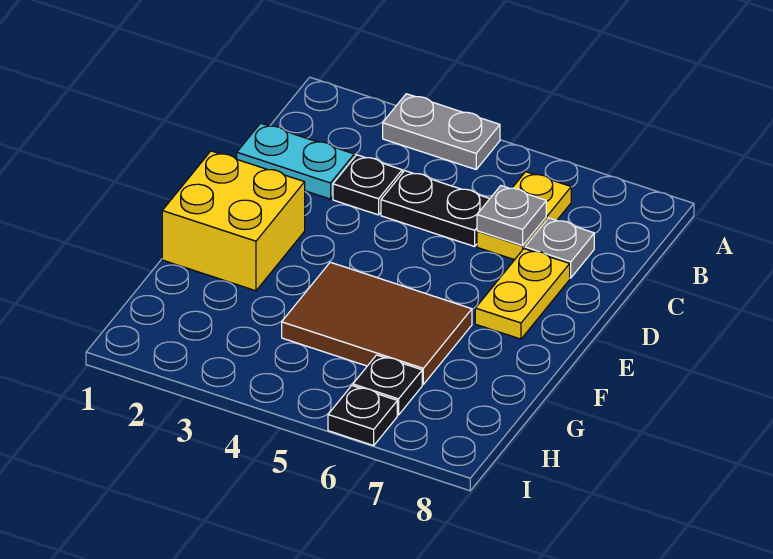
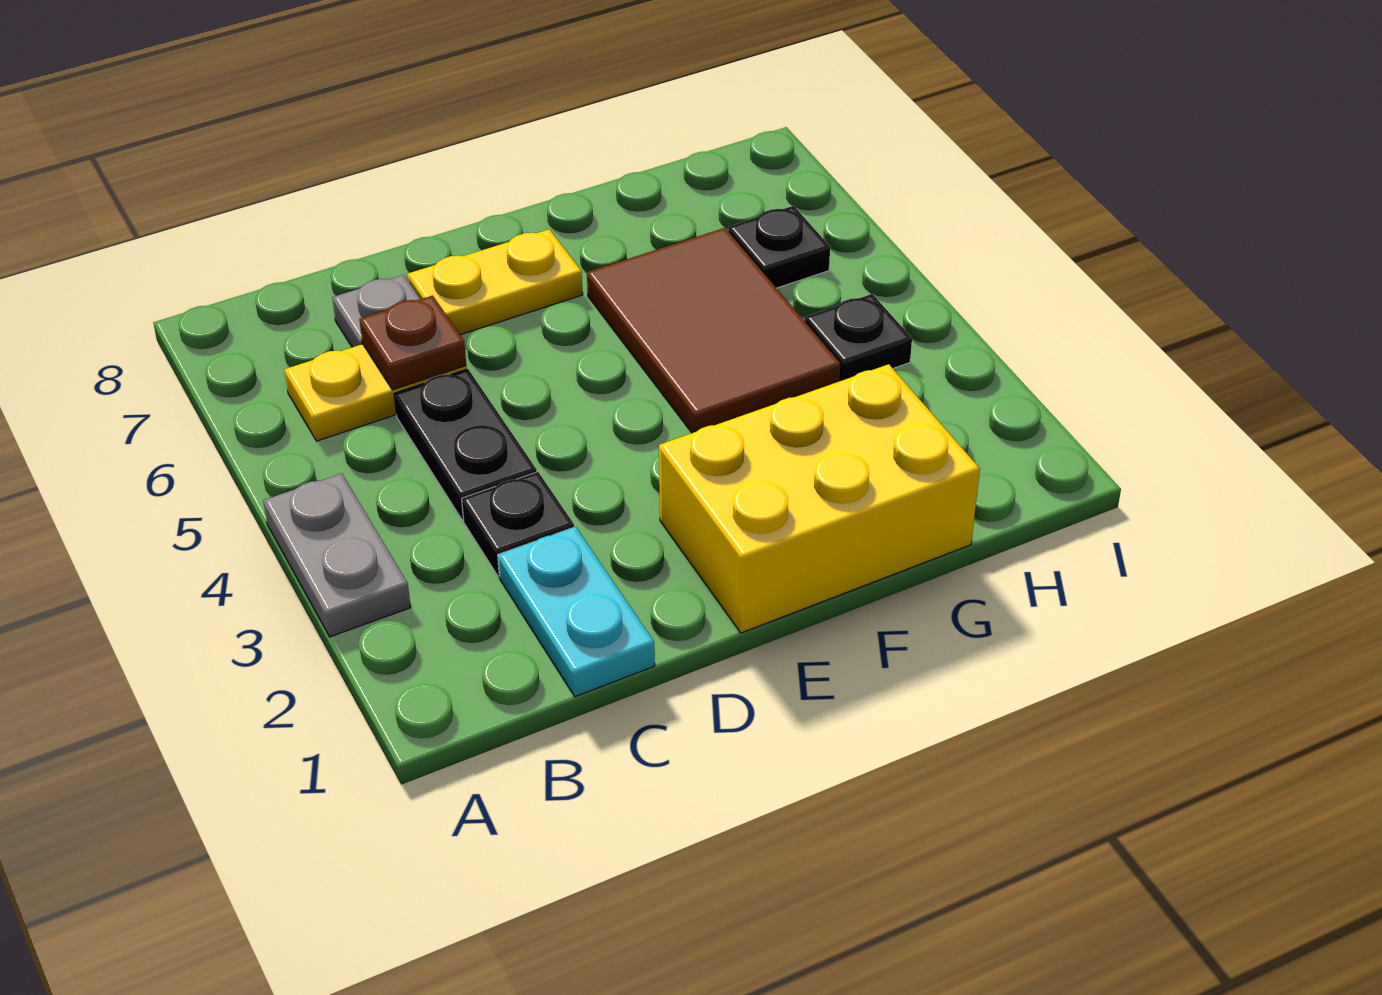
grey 1x1 plate [477,186,546,246] -> brown 1x1 plate [359,295,466,390]
yellow 2x2 brick [162,151,305,291] -> yellow 2x3 brick [659,364,980,633]
black 1x1 plate [328,386,397,446] -> black 1x1 plate moved to [805,294,912,381]

